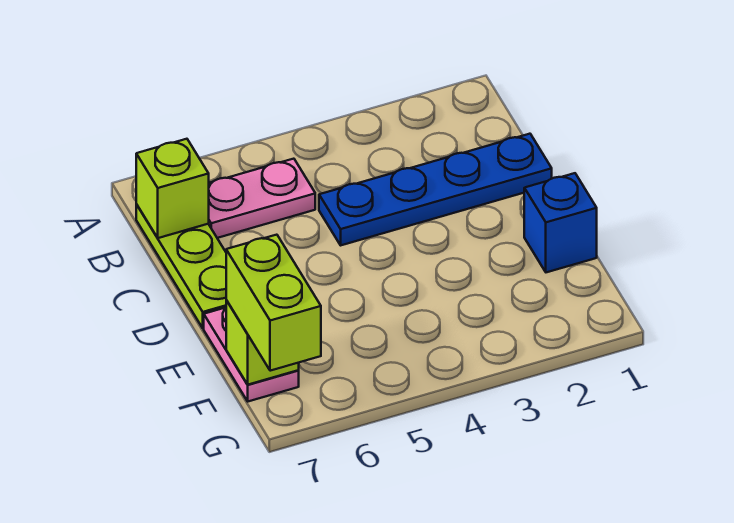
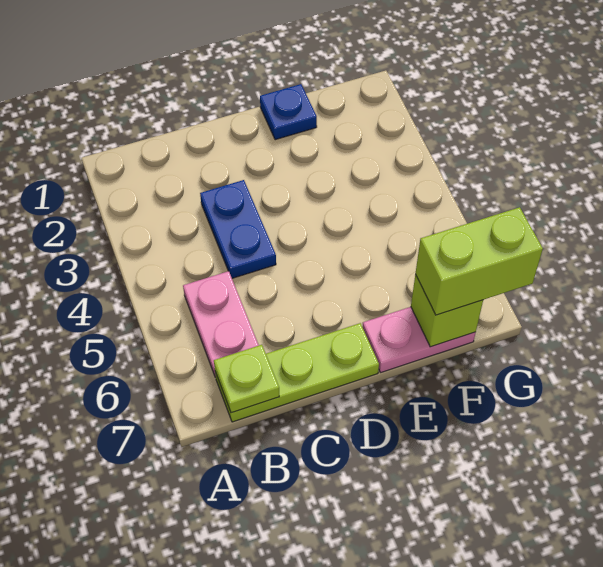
lime 1x1 brick [136,139,209,238] -> lime 1x1 plate [214,345,279,413]
blue 1x4 plate [319,134,552,245] -> blue 1x2 plate [200,180,276,278]
blue 1x1 brick [524,173,597,272] -> blue 1x1 plate [260,84,317,140]

